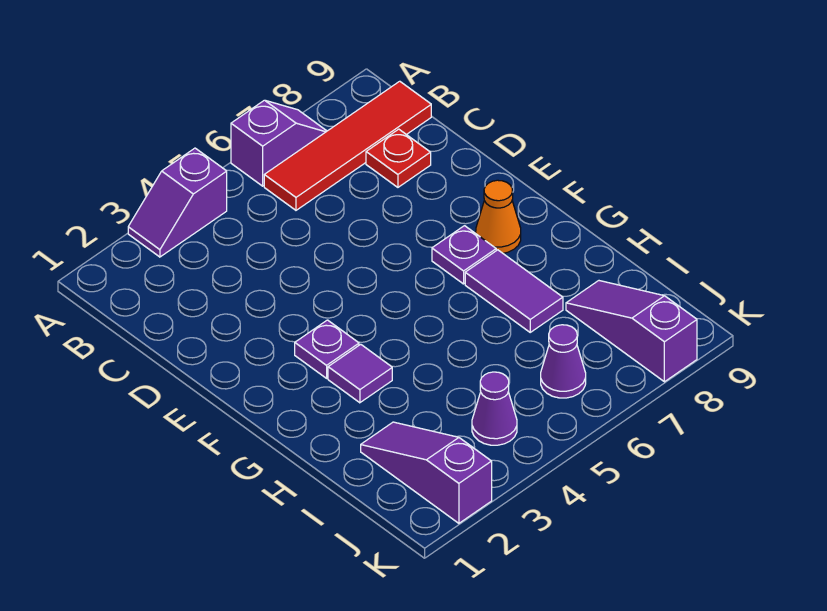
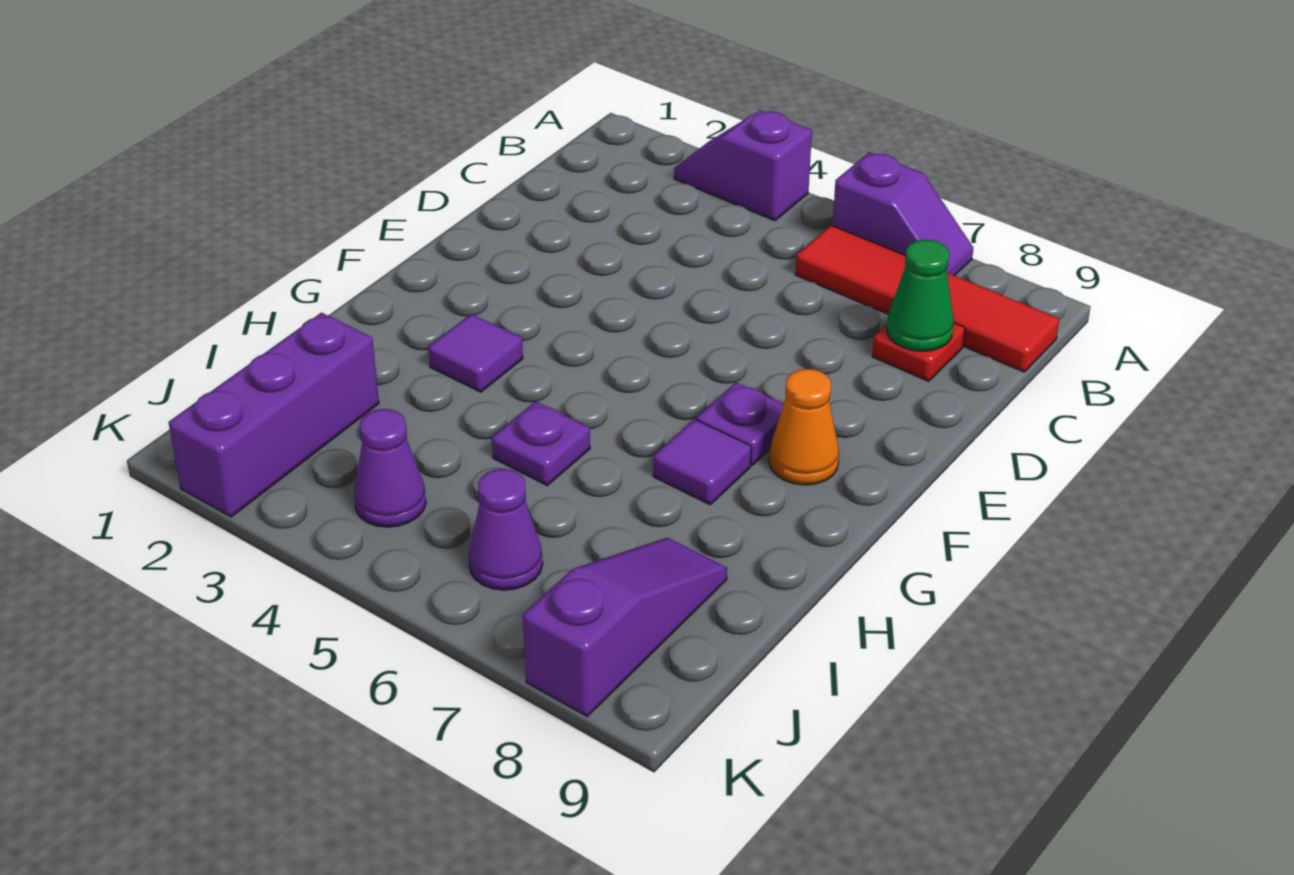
none -> green 1x1 cone [887,240,954,351]
purple 1x1 plate [295,320,359,378] -> purple 1x1 plate moved to [492,401,590,485]
purple 1x2 tile [465,250,563,332] -> purple 1x1 tile [653,419,751,505]
purple 1x3 slope [361,422,492,523] -> purple 1x3 brick [169,313,379,517]

